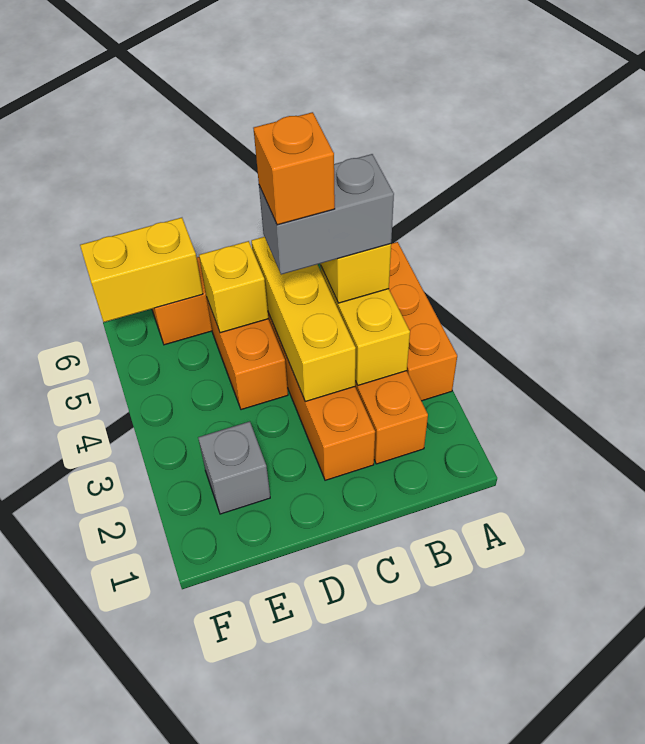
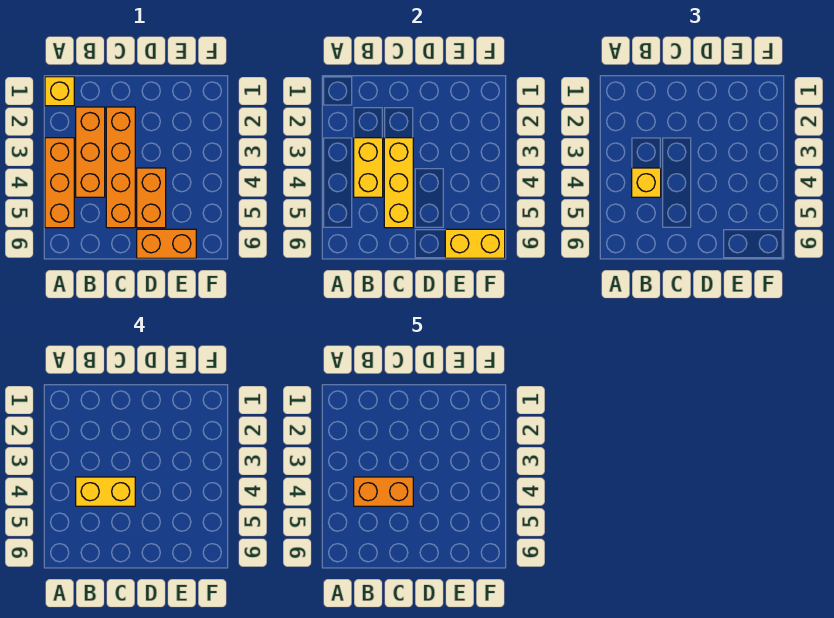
grey 1x2 brick [259,154,394,274] -> yellow 1x2 brick [76,477,135,506]
orange 1x1 brick [253,112,335,225] -> orange 1x2 brick [354,477,413,506]
yellow 1x1 brick [199,241,268,333] -> yellow 1x1 brick moved to [45,77,74,106]
grey 1x1 brick [198,421,270,514] -> none

